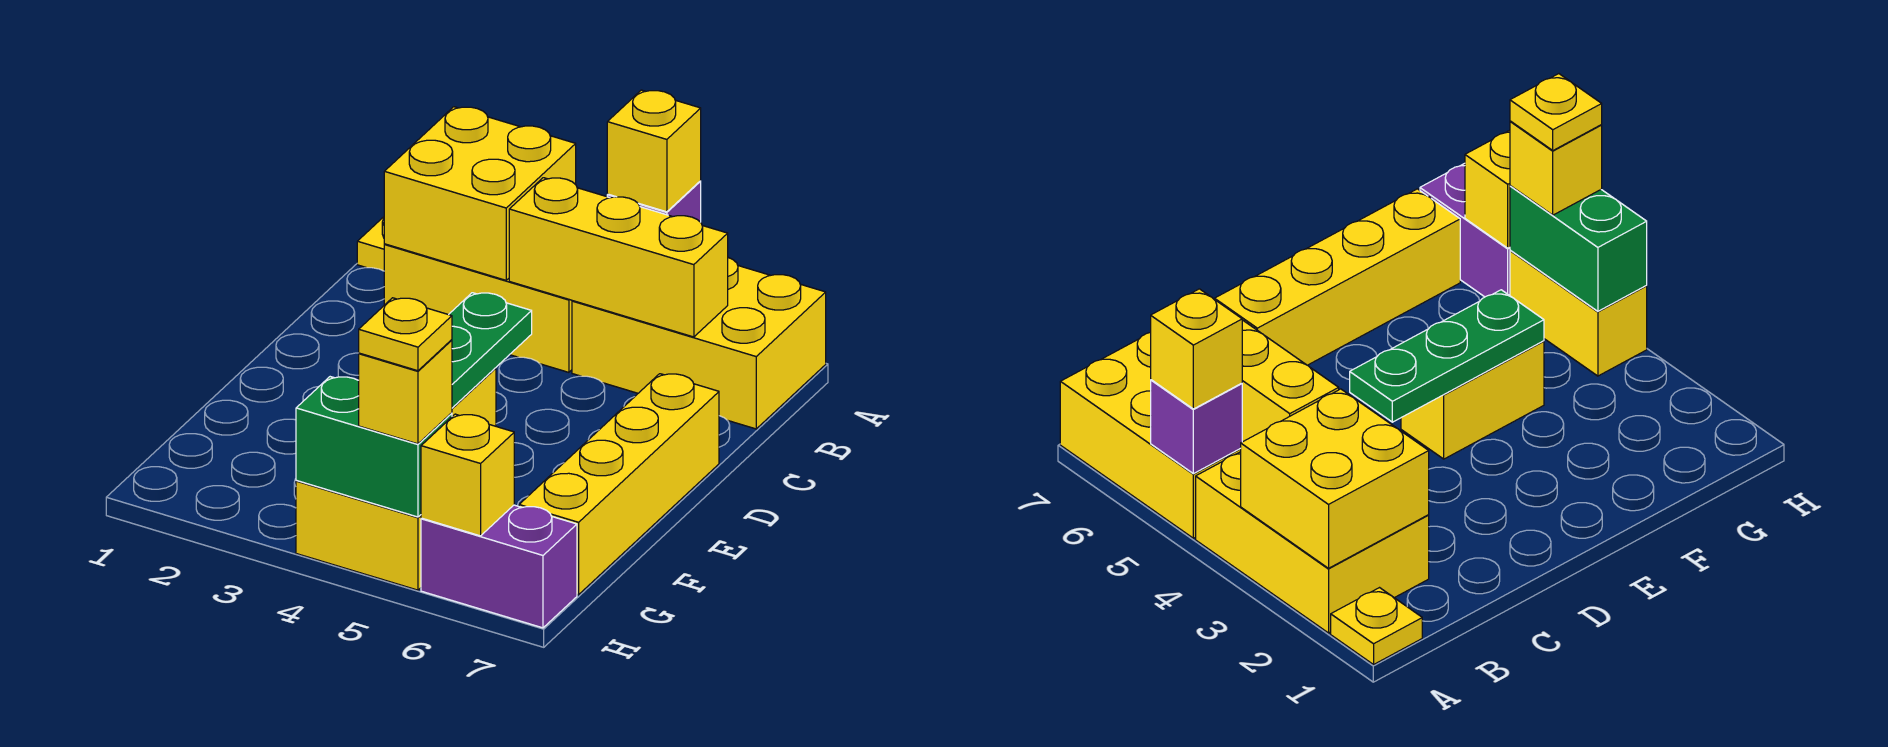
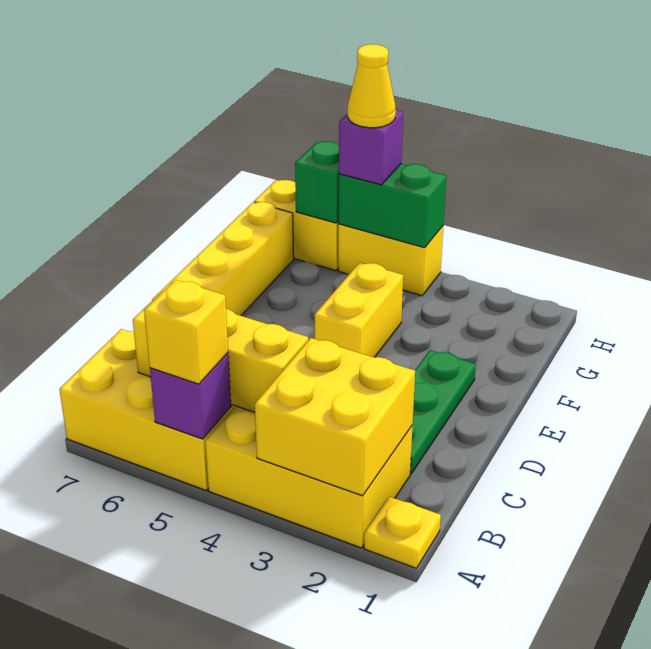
green 1x3 plate [449,293,532,408] -> green 1x3 plate moved to [410,350,476,474]
yellow 1x1 brick [359,340,452,444] -> purple 1x1 brick [339,110,403,185]
yellow 1x1 plate [359,298,452,371] -> yellow 1x1 cone [348,44,396,128]
purple 1x2 brick [421,505,577,628] -> yellow 1x2 brick [254,180,339,271]
yellow 1x1 brick [421,414,514,536] -> green 1x1 brick [295,141,339,223]

